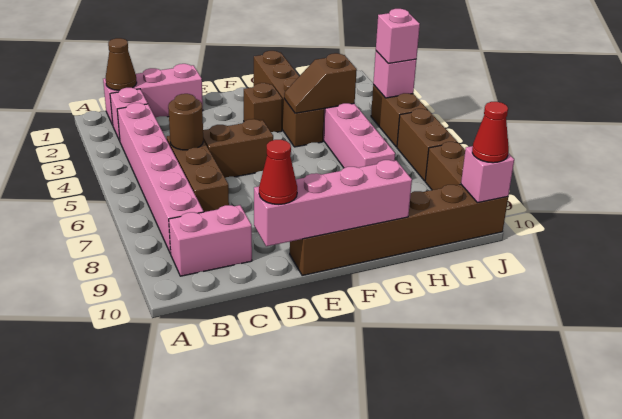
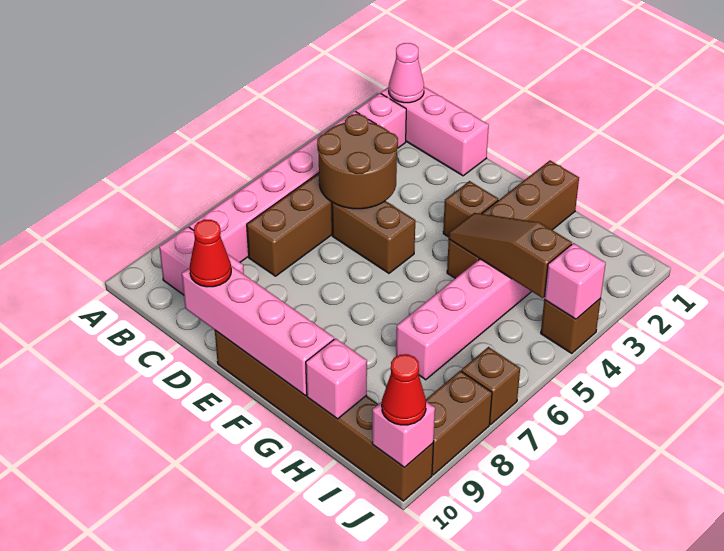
brown 1x1 cone [106,38,137,90] -> pink 1x1 cone [389,43,424,103]
brown 1x1 round brick [168,94,203,150] -> brown 2x2 round brick [317,114,398,209]
brown 1x2 slope [284,53,357,113] -> brown 1x3 slope [449,213,572,298]
brown 1x2 brick [371,85,427,147] -> brown 1x1 brick [541,299,601,353]
pink 1x1 brick [376,9,420,64] -> pink 1x1 brick moved to [306,338,367,419]
brown 1x2 brick [397,109,457,181] -> brown 1x1 brick [461,347,520,424]

